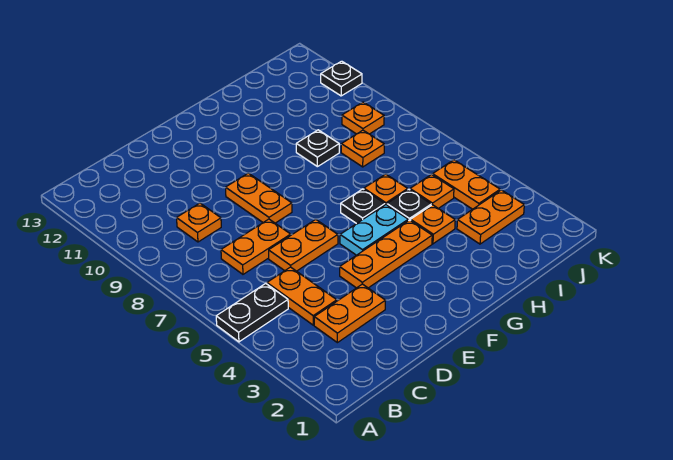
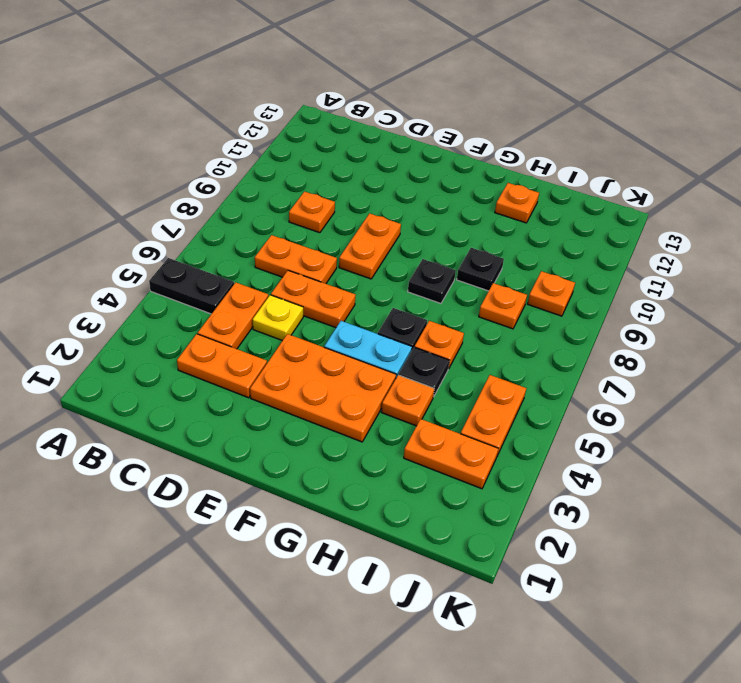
none -> yellow 1x1 plate [253,295,303,341]
orange 1x3 plate [340,220,432,288] -> orange 2x3 plate [250,334,396,442]
orange 1x1 plate [410,174,454,208] -> orange 1x1 plate moved to [495,183,539,223]
black 1x1 plate [321,61,362,96] -> black 1x1 plate moved to [408,259,456,303]

